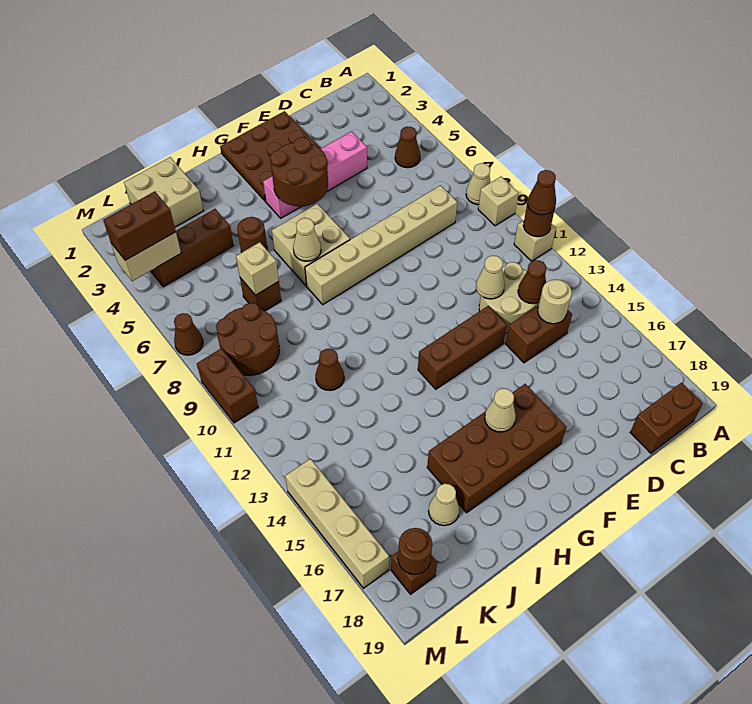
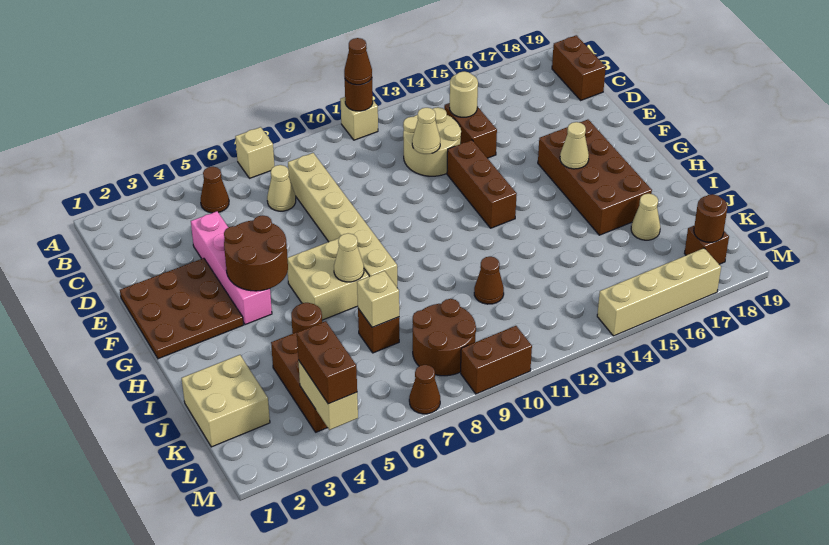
tan 1x1 cone [466,163,491,205] -> tan 1x1 cone moved to [267,165,296,211]
tan 1x1 brick [478,177,518,226] -> tan 1x1 brick moved to [235,127,274,178]
brown 1x1 cone [518,260,546,304] -> none

